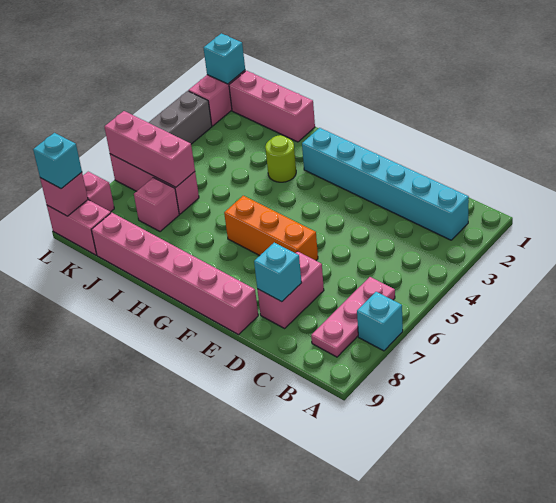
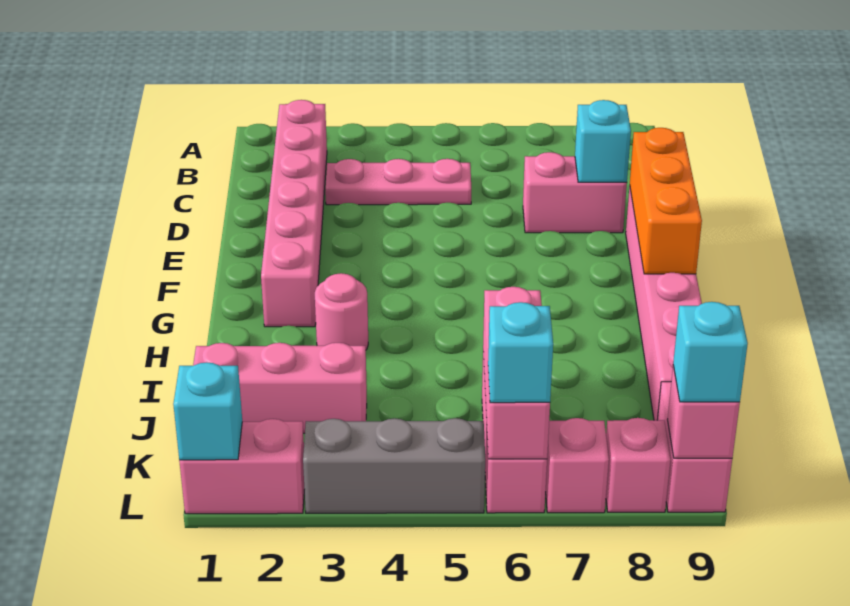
cyan 1x1 brick [357,292,403,351] -> cyan 1x1 brick moved to [488,302,553,403]
cyan 1x6 brick [302,128,469,240] -> pink 1x6 brick [261,100,327,327]
pink 1x3 plate [311,277,395,357] -> pink 1x3 plate moved to [325,159,471,205]
orange 1x3 brick [224,196,318,260] -> orange 1x3 brick moved to [630,128,702,274]
lime 1x1 round brick [265,135,296,182] -> pink 1x1 round brick [315,273,368,350]
pink 1x3 brick [229,71,315,142] -> pink 1x3 brick turned to [193,343,367,433]
pink 1x1 brick [134,178,179,232] -> pink 1x1 brick moved to [546,418,609,513]

